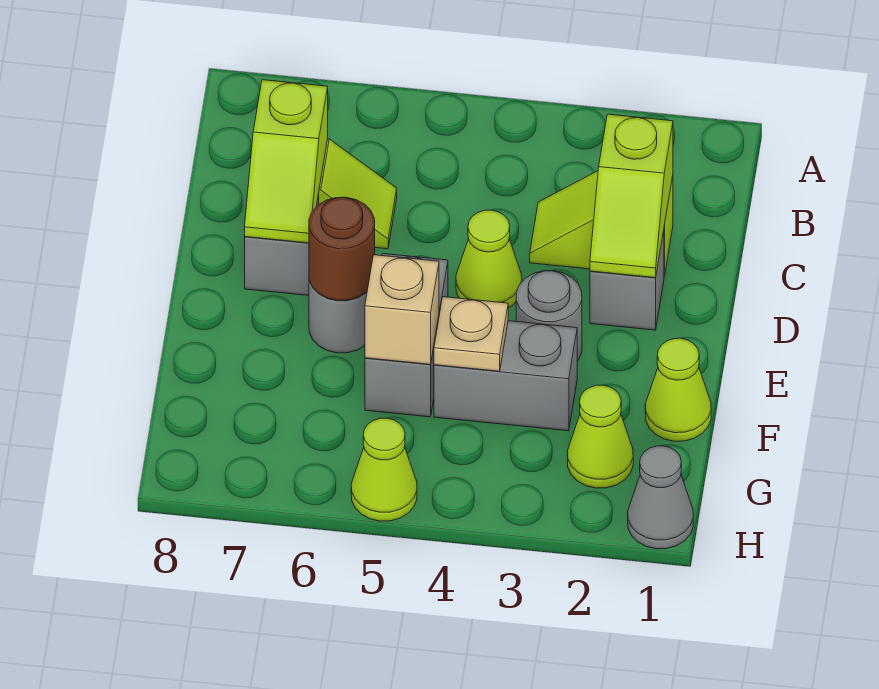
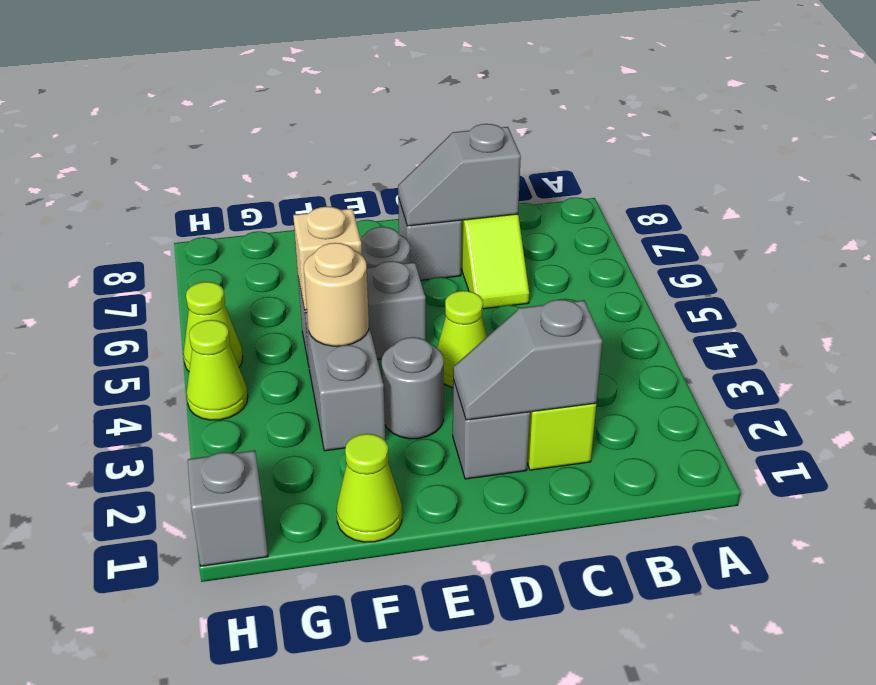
lime 1x2 slope [590,114,673,278] -> grey 1x2 slope [453,299,602,420]
lime 1x2 slope [245,80,328,243] -> grey 1x2 slope [398,124,521,226]
brown 1x1 round brick [309,197,375,301] -> none
tan 1x1 plate [434,297,508,371] -> tan 1x1 round brick [304,243,369,346]
lime 1x1 cone [568,385,633,488] -> lime 1x1 cone moved to [186,320,248,420]
grey 1x1 cone [628,446,693,549] -> grey 1x1 brick [188,450,268,566]

